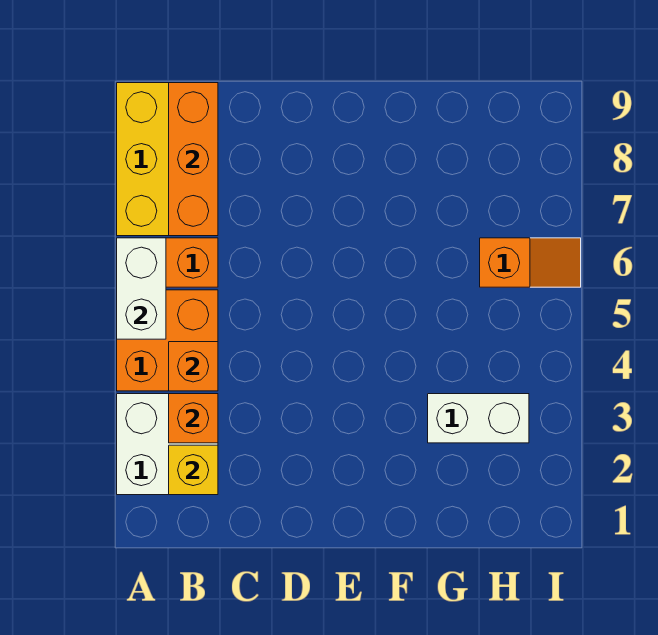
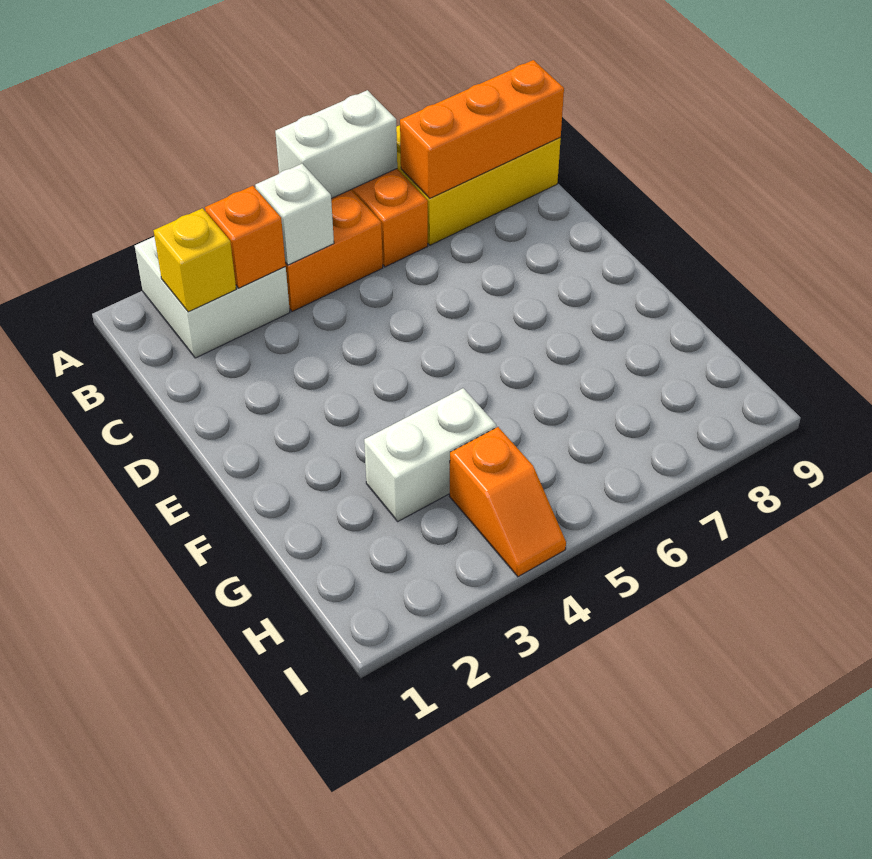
orange 1x1 brick [169,342,218,391] -> white 1x1 brick [255,164,334,265]
white 1x2 brick [428,394,529,443] -> white 1x2 brick turned to [364,388,496,521]
orange 1x2 slope [480,238,581,287] -> orange 1x2 slope moved to [449,427,566,577]

